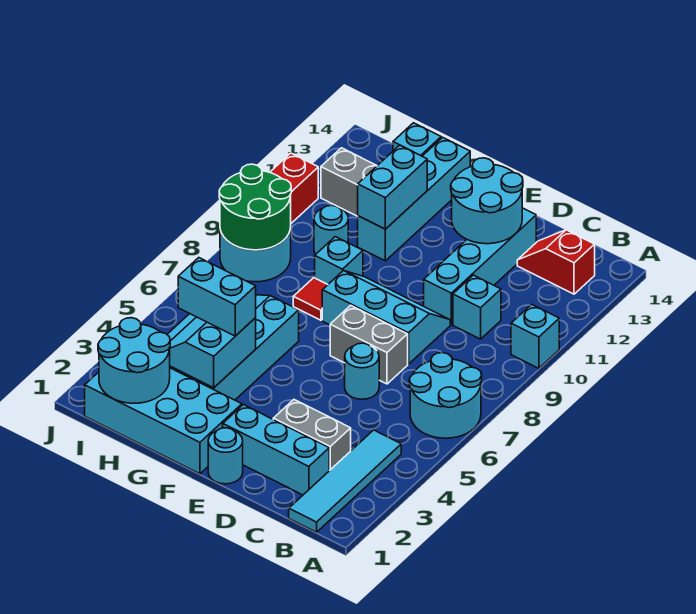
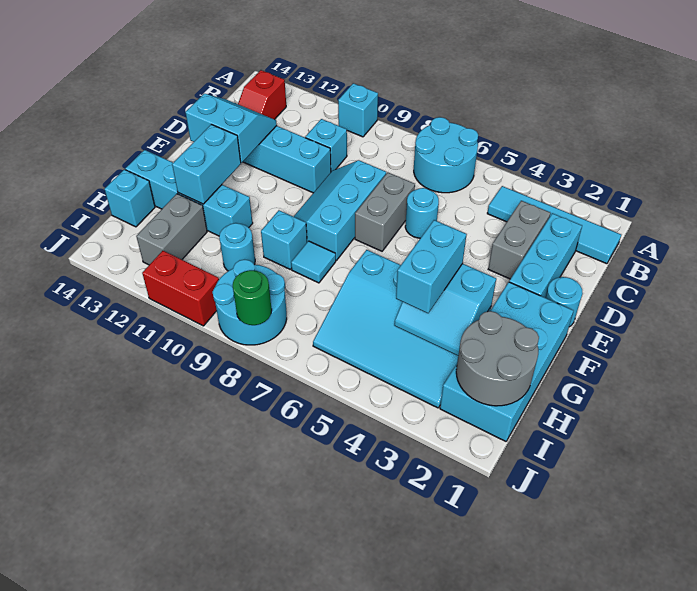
cyan 2x2 round brick [451,158,523,244] -> cyan 2x2 slope [185,94,277,163]
red 1x1 tile [293,278,328,320] -> cyan 1x1 tile [291,241,336,283]
cyan 1x2 brick [358,145,427,229] -> cyan 1x2 brick turned to [172,124,241,204]
cyan 2x2 round brick [98,318,170,403] -> grey 2x2 round brick [456,311,539,406]
green 2x2 round brick [219,164,291,250] -> green 1x1 round brick [233,270,272,325]

